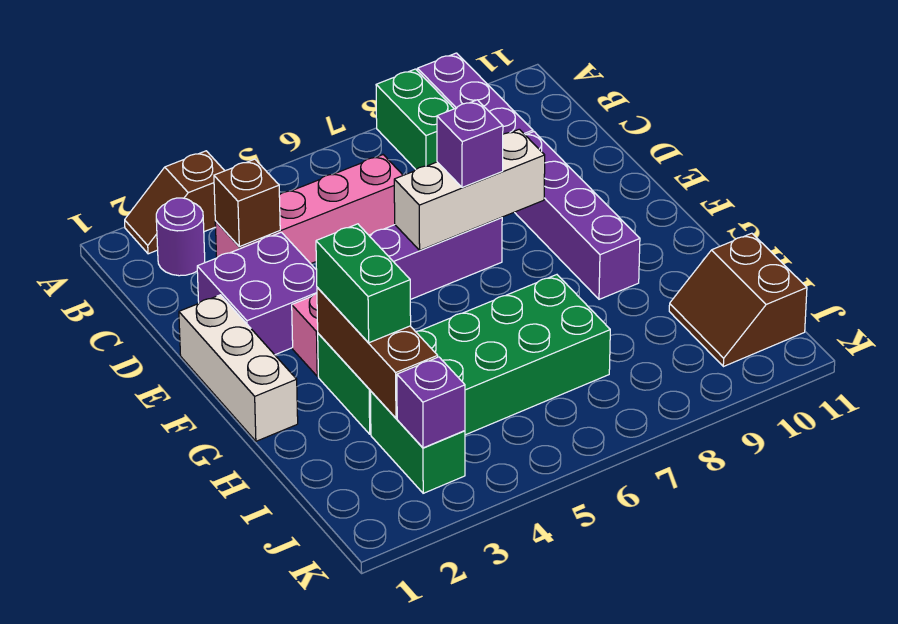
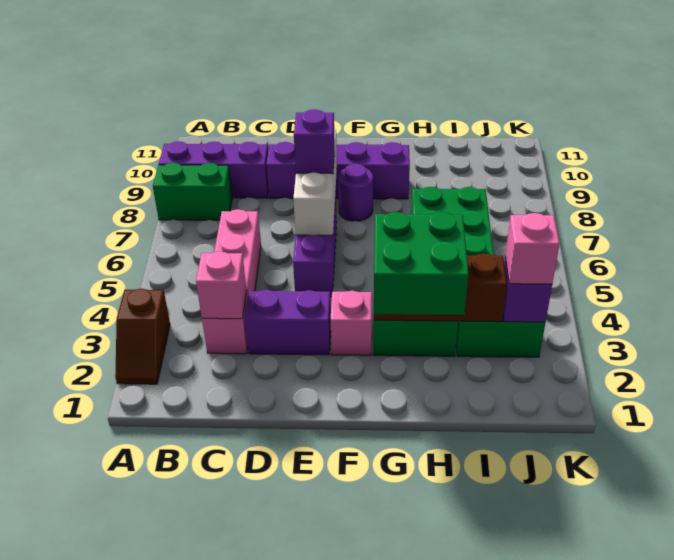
purple 1x1 round brick [156,198,205,276] -> purple 1x1 round brick moved to [338,164,373,221]
brown 1x1 brick [214,159,280,247] -> pink 1x1 brick [196,251,247,319]
purple 2x2 brick [197,232,317,355] -> purple 1x2 brick [245,290,331,355]
white 1x3 brick [179,295,298,441] -> none
green 1x2 brick [316,224,411,343] -> green 2x2 brick [374,212,468,315]
brown 2x2 slope [669,233,807,367] -> none
none -> pink 1x1 brick [505,213,559,284]

